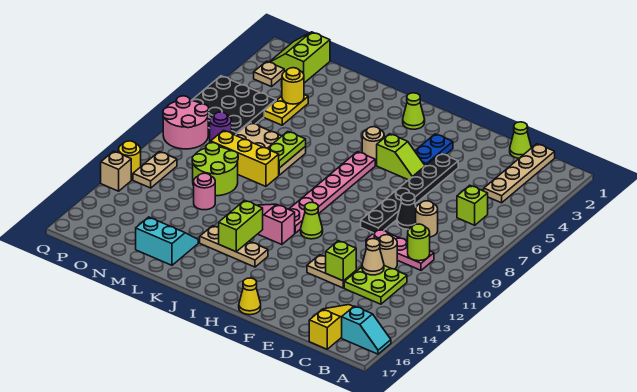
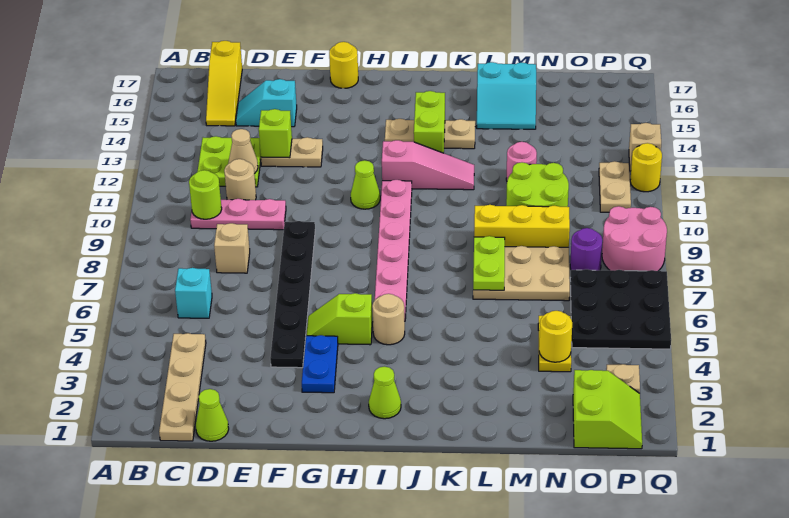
cyan 1x2 slope [342,306,391,354] -> cyan 1x2 slope moved to [236,79,297,127]
lime 1x1 brick [457,185,488,225] -> cyan 1x1 brick [175,268,212,318]
tan 1x1 round brick [416,201,438,237] -> tan 1x1 brick [214,223,250,273]
black 1x1 cone [397,193,416,229] -> none
yellow 1x1 cone [239,278,261,315] -> yellow 1x1 round brick [329,42,358,88]

